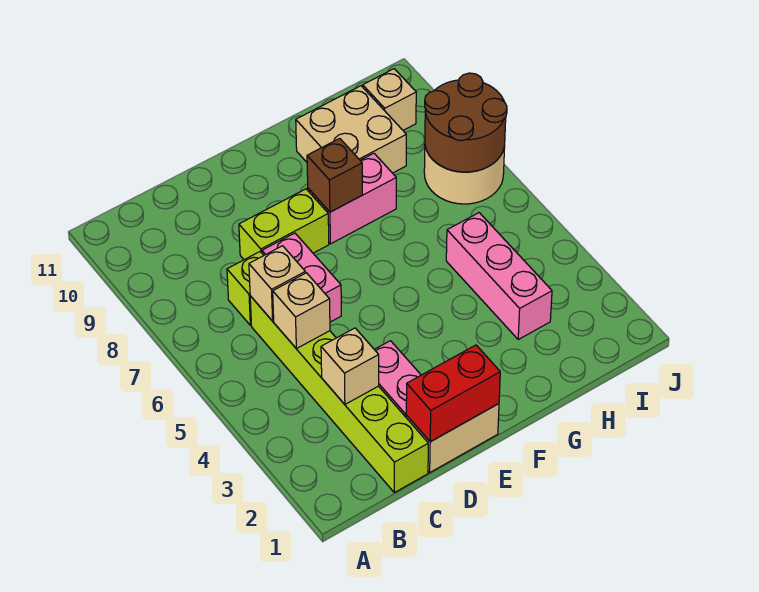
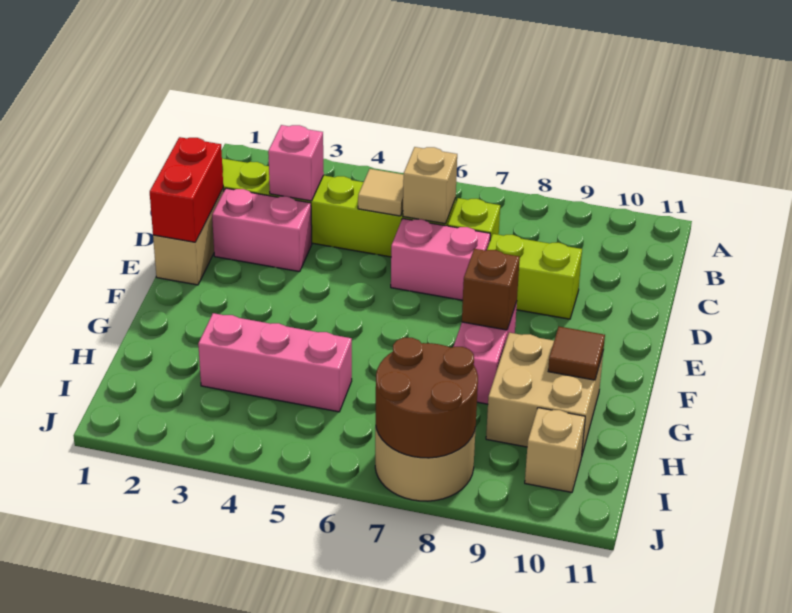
tan 1x1 brick [321,328,379,404] -> pink 1x1 brick [268,125,324,201]
tan 1x1 brick [273,273,330,349] -> tan 1x1 tile [358,169,404,216]
lime 1x2 brick [239,189,329,260] -> lime 1x2 brick turned to [487,234,582,319]
none -> brown 1x1 tile [548,327,605,380]

